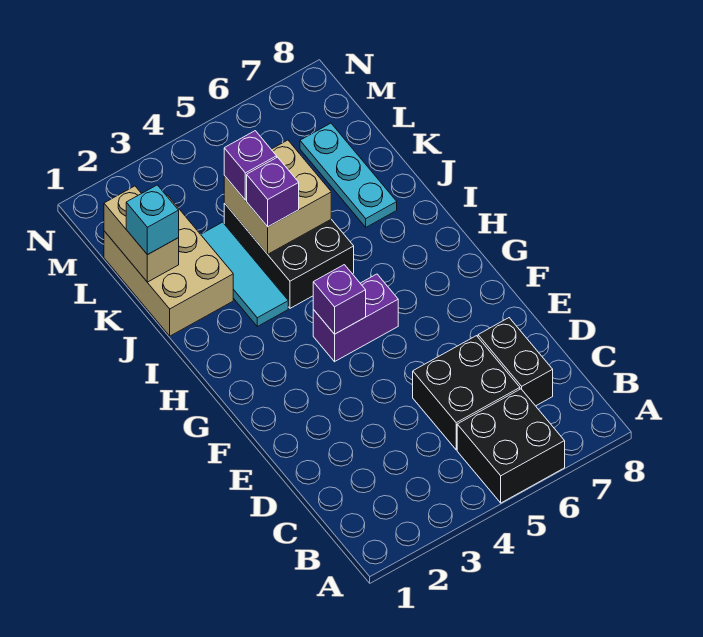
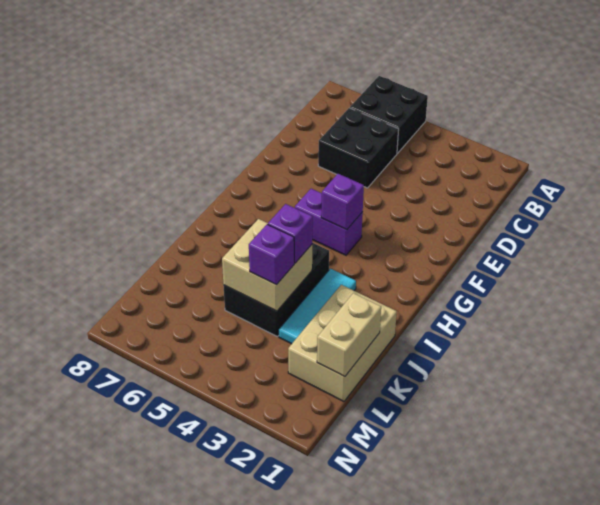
black 1x2 brick [478,318,553,406] -> none
cyan 1x3 plate [300,123,397,227] -> none
cyan 1x1 brick [126,185,179,255] -> none

